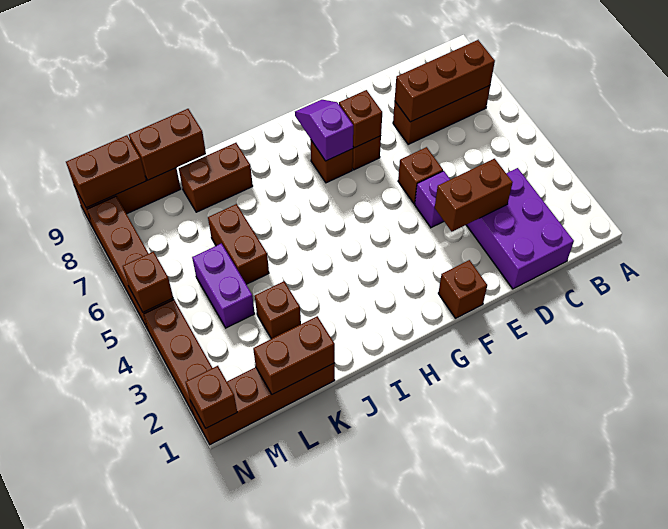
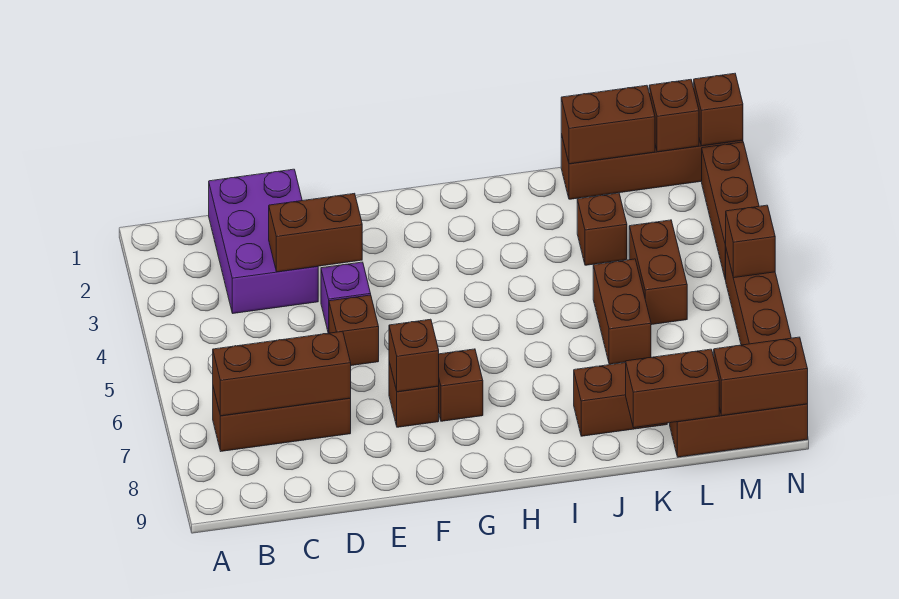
brown 1x1 brick [438,260,487,318] -> brown 1x1 brick moved to [649,79,699,152]
purple 1x2 slope [295,100,353,161] -> none
purple 1x2 brick [192,244,255,328] -> brown 1x2 brick [629,220,687,325]

